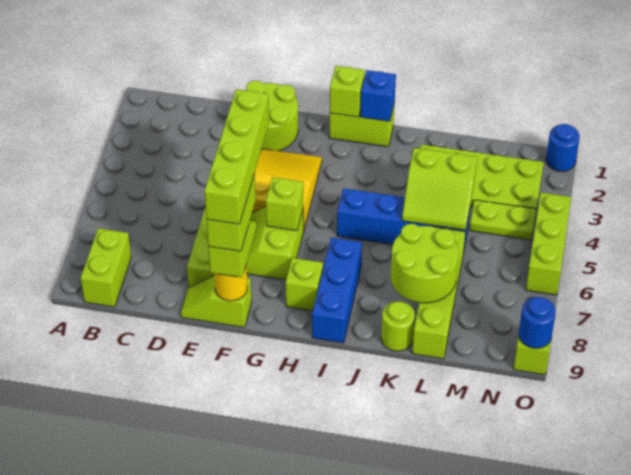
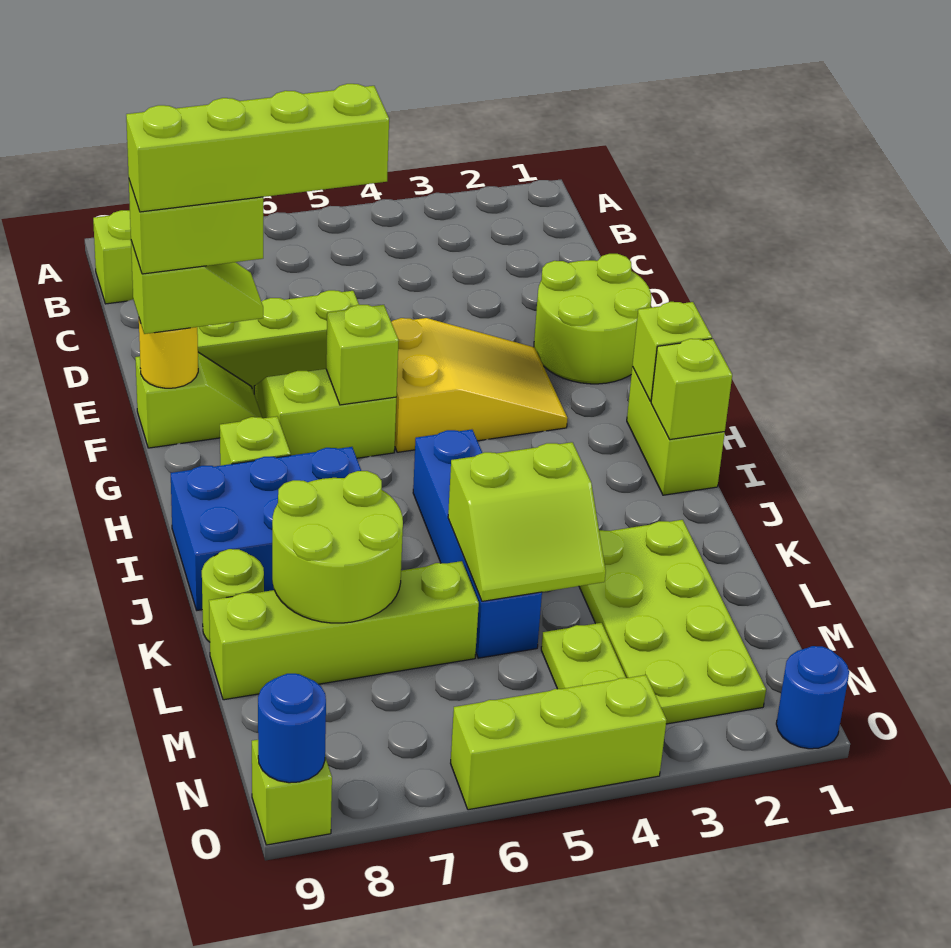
lime 1x2 slope [181,276,252,327] -> lime 1x2 slope turned to [135,352,262,448]
blue 1x1 brick [360,70,396,121] -> lime 1x1 brick [651,339,732,440]
blue 1x3 brick [312,237,362,343] -> blue 2x3 brick [171,447,361,610]
lime 2x2 slope [402,148,477,230] -> lime 2x2 slope turned to [448,442,606,601]

